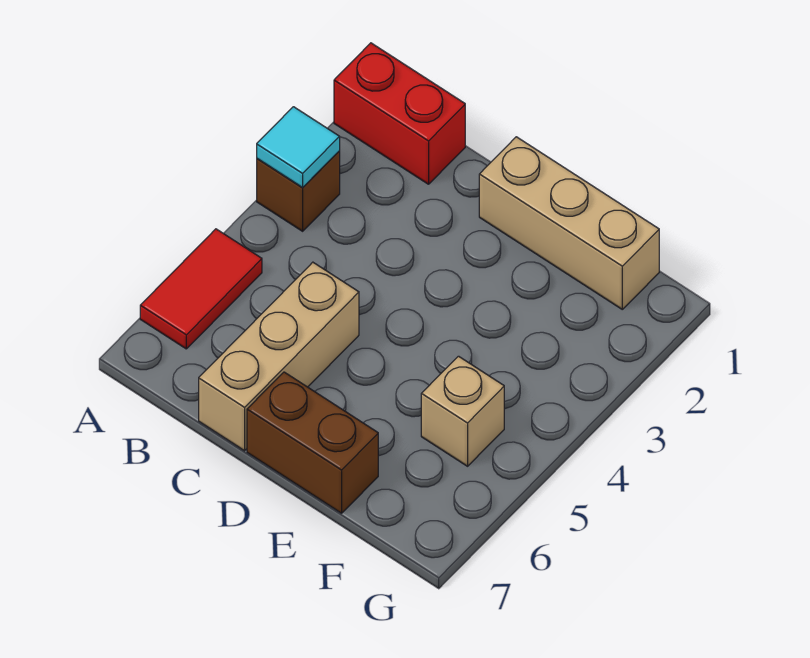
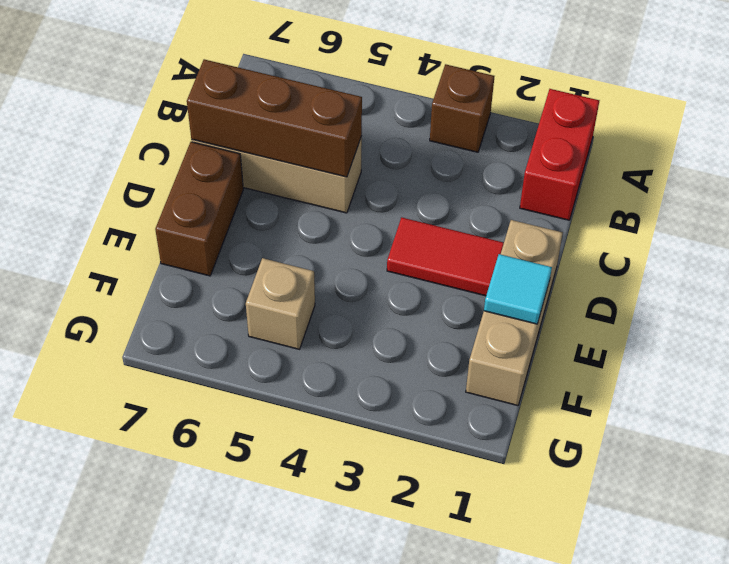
cyan 1x1 tile [257,107,340,187] -> cyan 1x1 tile moved to [484,254,552,324]
red 1x2 tile [140,229,262,349] -> red 1x2 tile moved to [387,217,504,296]
none -> brown 1x3 brick [187,59,362,177]

